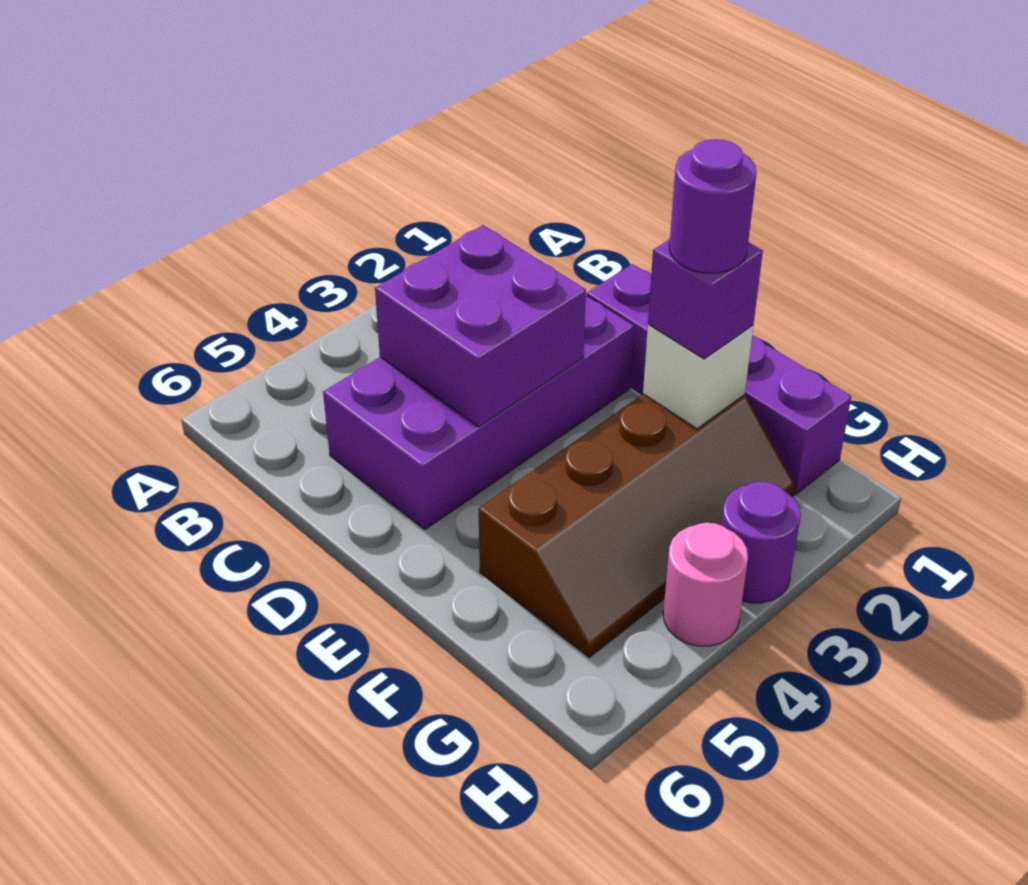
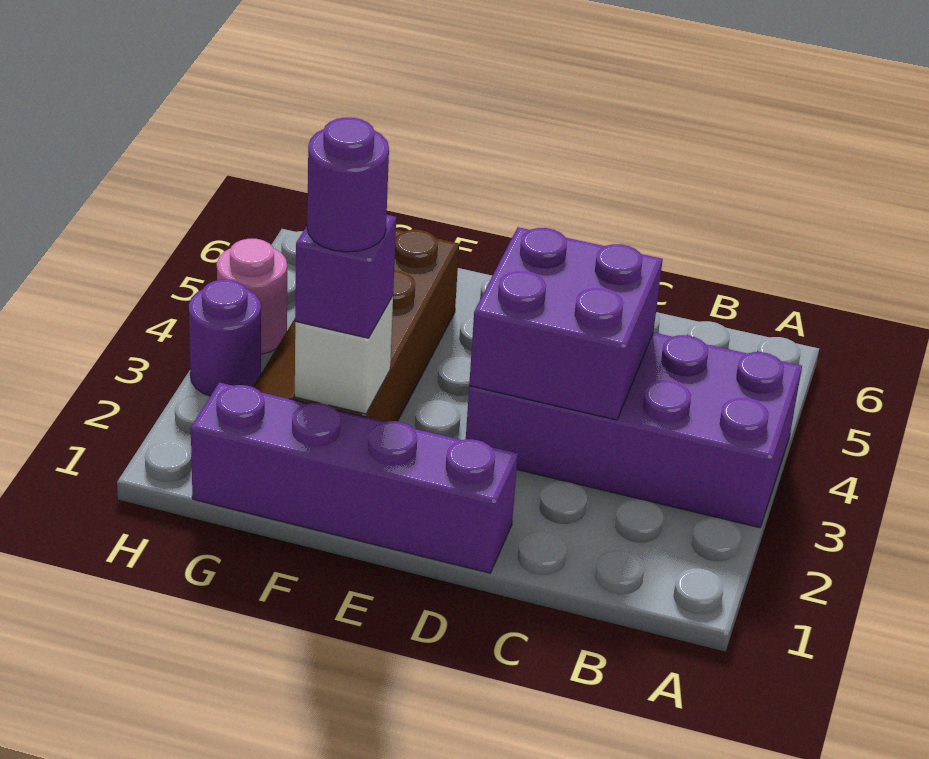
purple 2x4 brick [323,296,634,529] -> purple 2x4 brick turned to [466,332,802,528]

